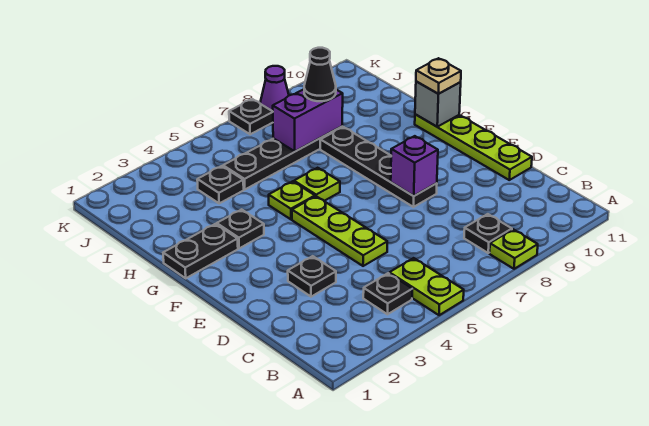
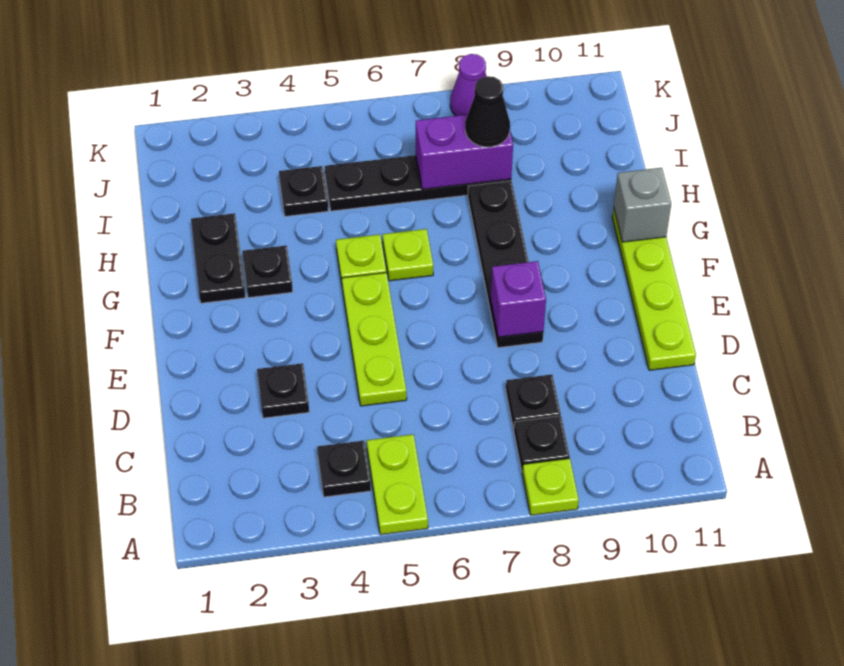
black 1x2 plate [163,224,238,278] -> black 1x2 plate turned to [191,213,246,303]
tan 1x1 plate [416,58,461,94] -> none
black 1x1 plate [229,99,273,134] -> black 1x1 plate moved to [506,374,561,429]

